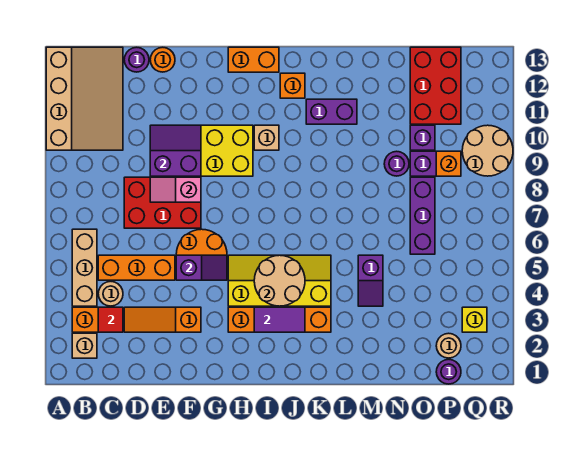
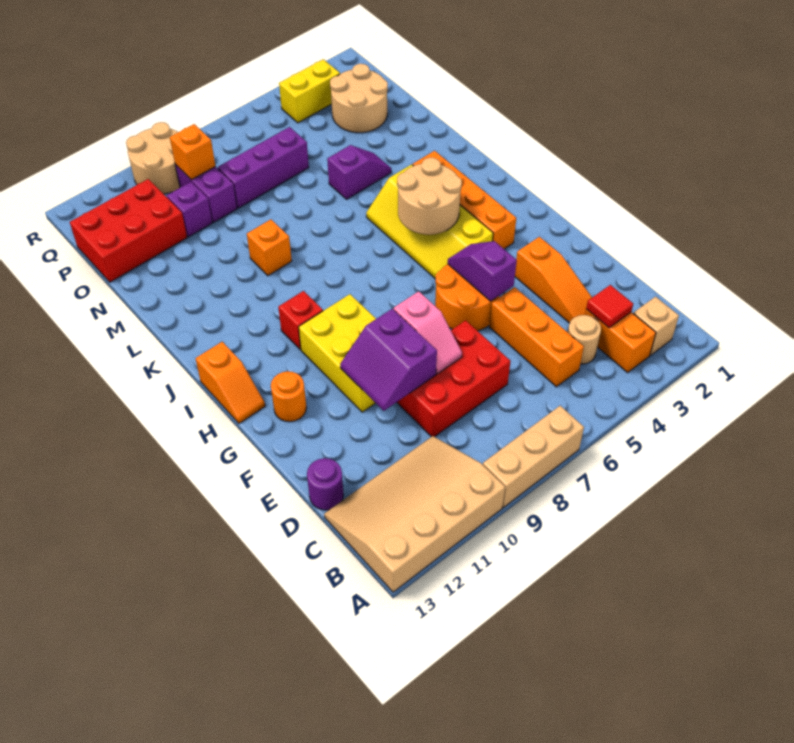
tan 1x3 brick [72,229,97,306] -> tan 1x3 brick moved to [483,406,584,507]
red 2x3 brick [124,177,201,228] -> red 2x3 brick turned to [397,320,511,437]
orange 1x1 round brick [150,47,175,72] -> orange 1x1 round brick moved to [271,371,306,422]
orange 1x2 brick [228,47,279,72] -> orange 1x2 slope [196,342,265,423]
purple 1x2 tile [254,307,305,332] -> none
tan 1x1 brick [254,125,279,150] -> red 1x1 brick [278,291,323,350]
orange 1x1 brick [280,73,305,98] -> orange 1x1 brick moved to [247,219,292,276]
purple 1x2 brick [306,99,357,124] -> none
purple 1x1 round brick [384,151,409,176] -> none
purple 1x1 round brick [436,359,461,384] -> none
tan 1x1 round brick [436,333,461,358] -> tan 2x2 round brick [330,64,388,133]
yellow 1x1 brick [462,307,487,332] -> yellow 1x2 brick [279,59,340,123]

